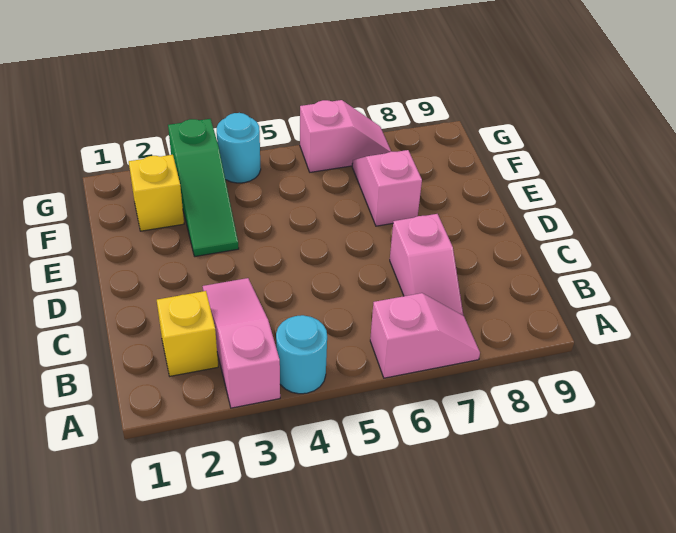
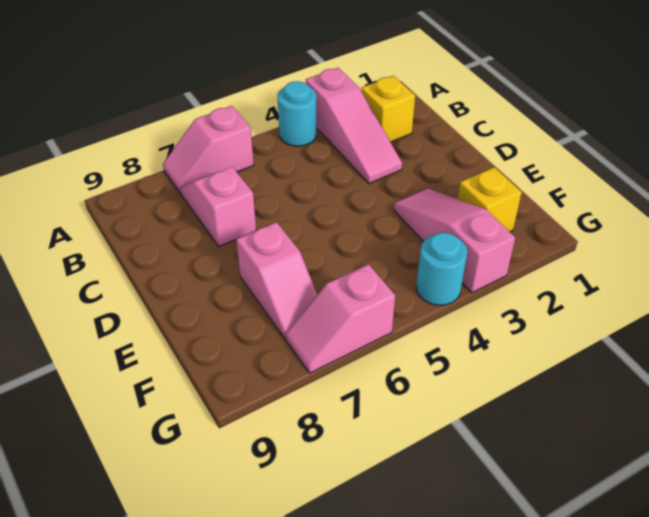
green 1x3 slope [168,119,239,256] -> pink 1x3 slope [394,189,515,293]

